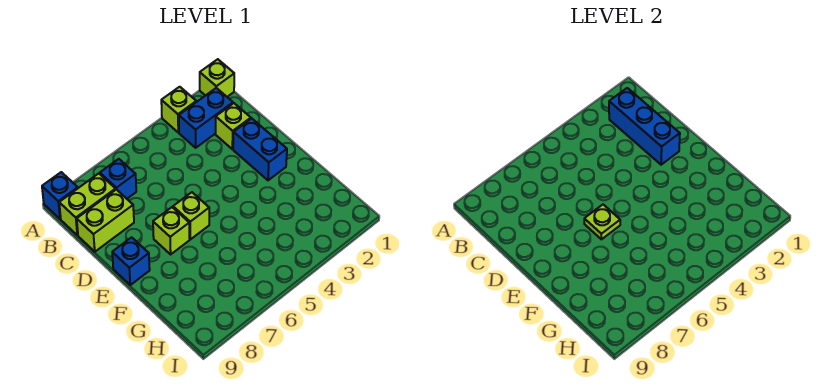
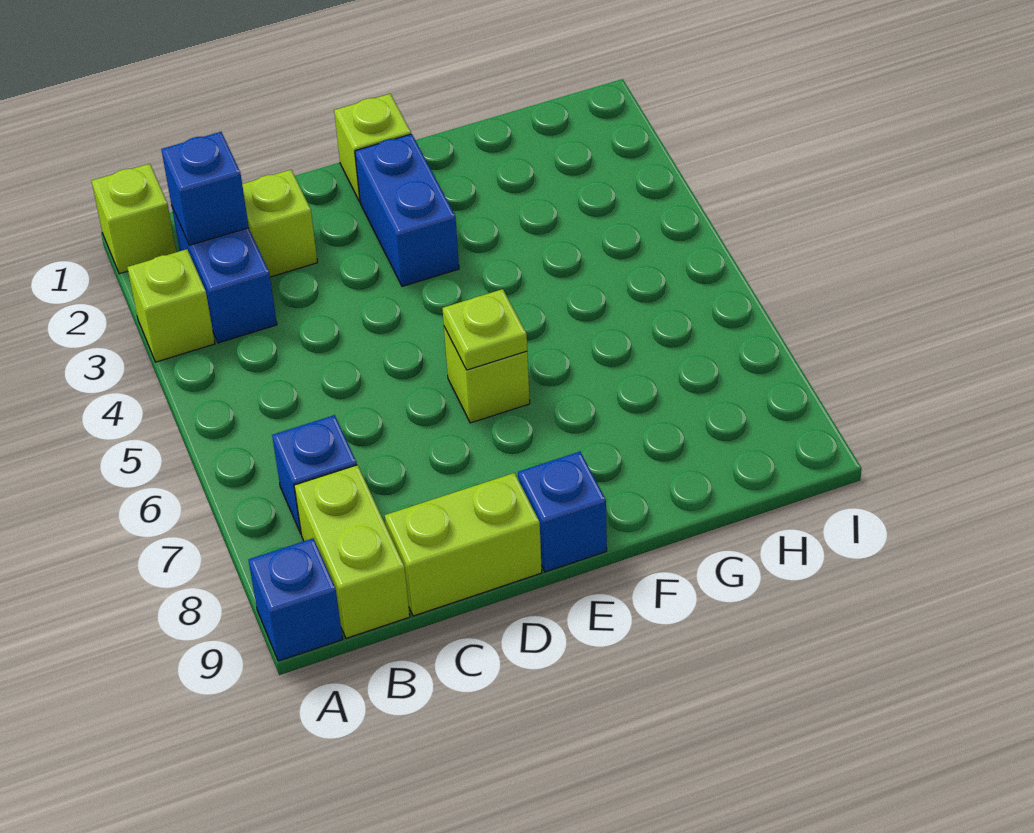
blue 1x3 brick [609,88,680,165] -> blue 1x1 brick [161,132,249,245]
lime 1x2 brick [77,189,134,252] -> lime 1x2 brick turned to [385,473,542,616]
blue 1x2 brick [233,118,287,180] -> blue 1x2 brick turned to [355,134,459,287]
lime 1x1 brick [153,207,190,254] -> lime 1x1 brick moved to [334,94,411,202]

